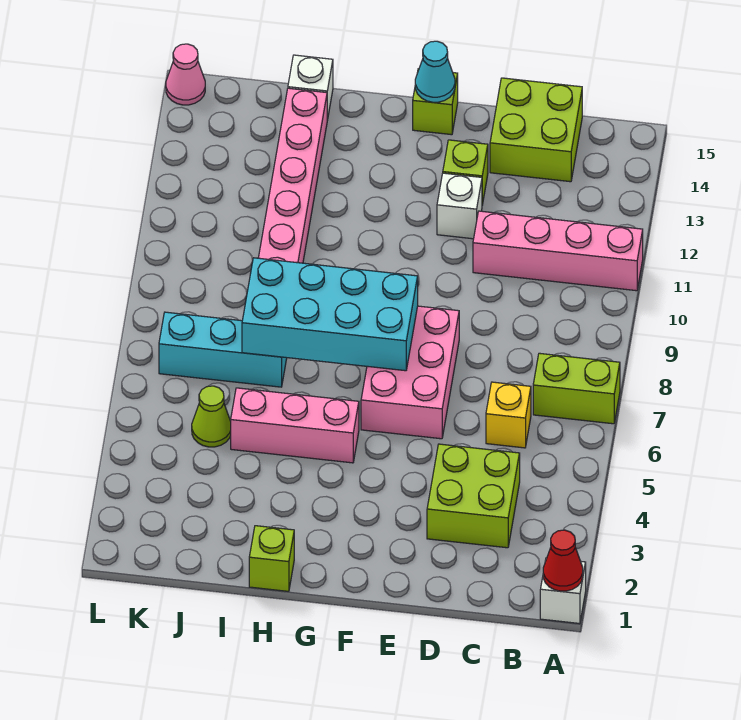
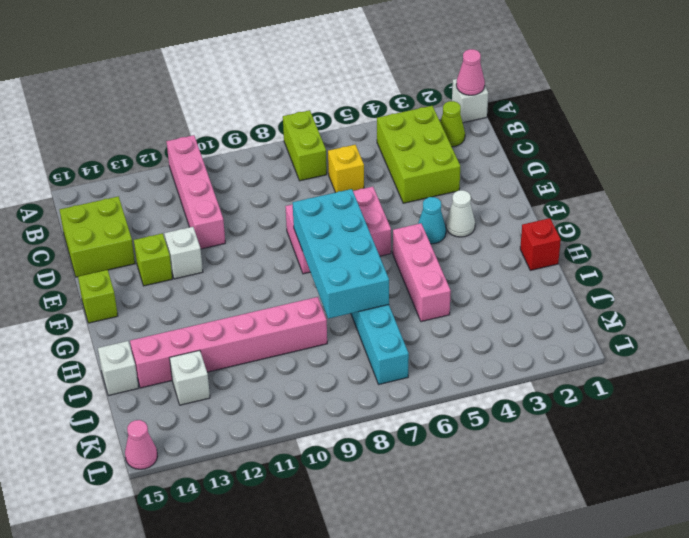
red 1x1 cone [543,530,583,591] -> pink 1x1 cone [456,49,485,95]
lime 2x2 brick [427,444,520,548] -> lime 2x3 brick [377,106,460,203]
none -> white 1x1 cone [446,190,475,237]
cyan 1x1 cone [415,41,455,102] -> cyan 1x1 cone moved to [418,197,446,244]
lime 1x1 brick [249,526,294,591] -> red 1x1 brick [520,218,561,270]
lime 1x1 cone [192,386,231,447] -> lime 1x1 cone moved to [440,101,465,147]
none -> white 1x1 brick [170,350,210,405]

